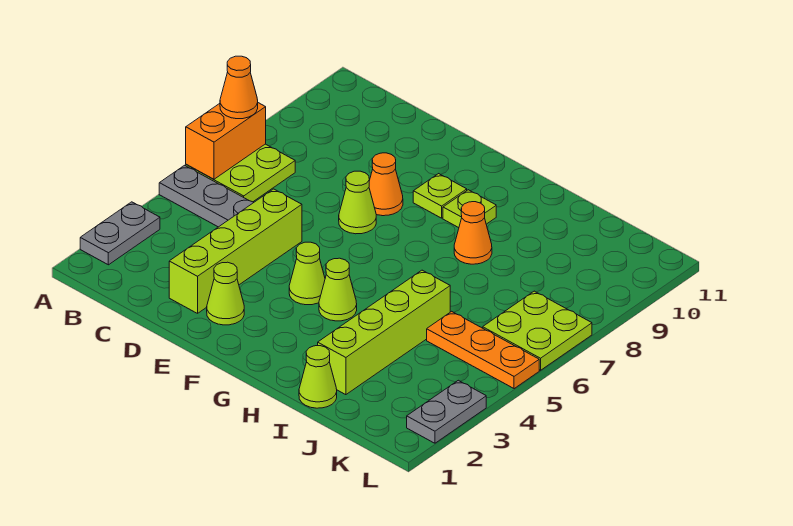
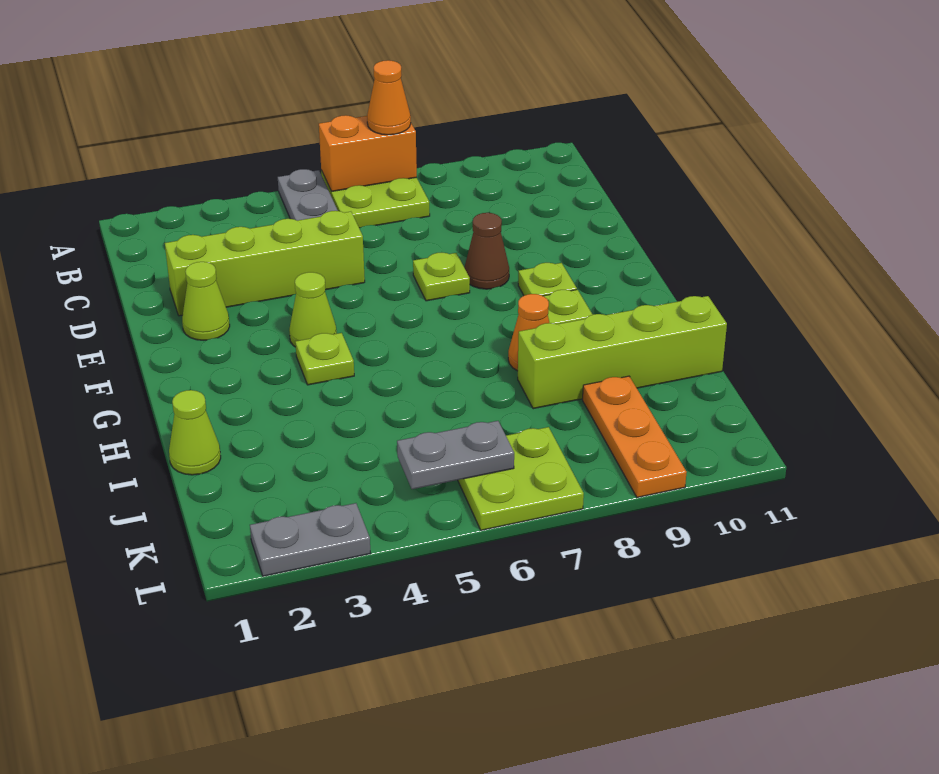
grey 1x2 plate [80,202,160,265] -> grey 1x2 plate moved to [397,421,514,489]
lime 1x1 cone [339,171,376,234] -> lime 1x1 plate [413,252,470,301]
orange 1x1 cone [369,153,403,216] -> brown 1x1 cone [464,213,509,289]
lime 1x1 cone [319,258,357,321] -> lime 1x1 plate [295,333,354,385]
lime 1x4 brick [318,270,450,395] -> lime 1x4 brick moved to [518,296,727,409]
orange 1x3 plate [427,311,539,389] -> orange 1x3 plate moved to [583,376,687,497]

